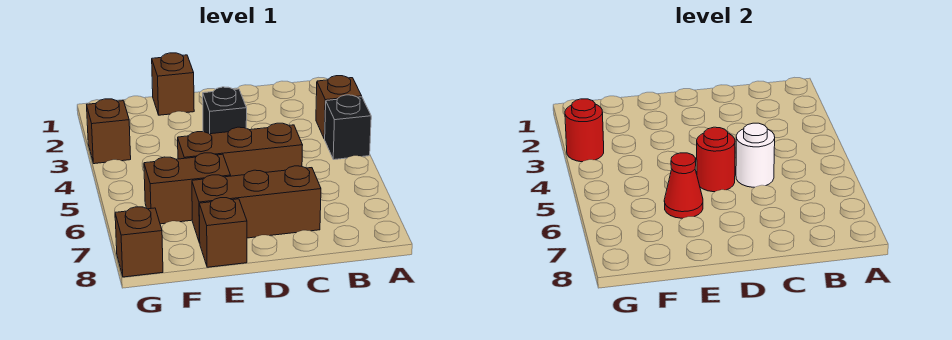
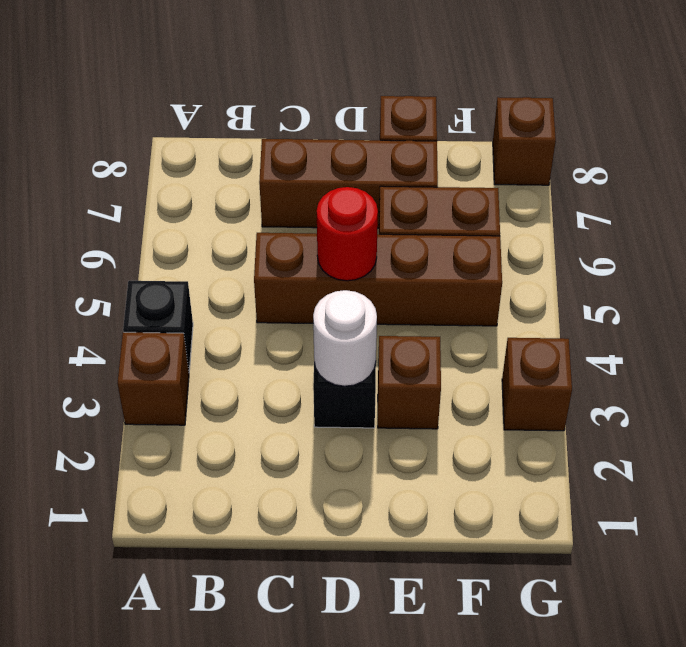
brown 1x3 brick [178,123,303,176] -> brown 1x4 brick [254,233,502,326]
white 1x1 round brick [736,123,775,187] -> white 1x1 round brick moved to [313,290,377,386]
brown 1x1 brick [152,53,194,115] -> brown 1x1 brick moved to [378,336,441,429]
red 1x1 cone [664,153,703,218] -> none
red 1x1 round brick [565,99,604,162] -> none

